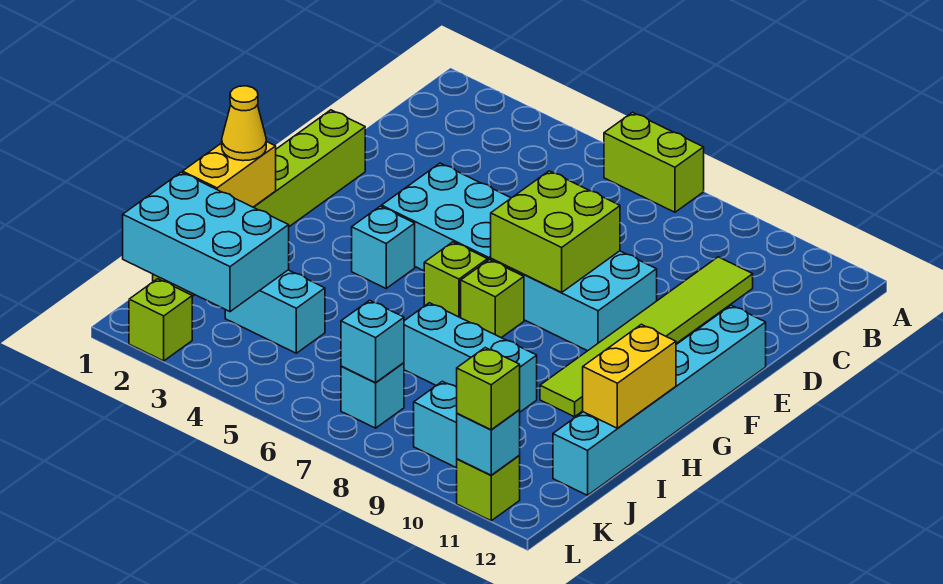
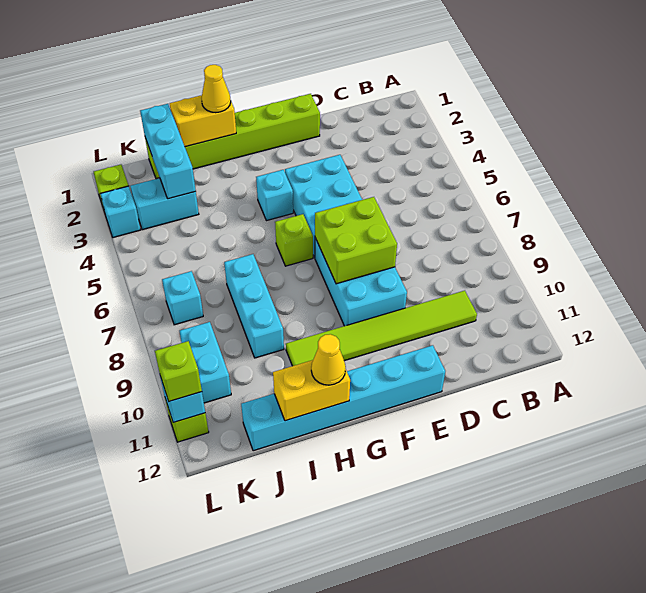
lime 1x2 brick [604,112,704,212] -> none
lime 1x1 brick [461,260,524,338] -> none
none -> yellow 1x1 cone [311,334,346,385]
cyan 2x3 brick [123,172,289,312] -> cyan 1x3 brick [140,104,196,199]
cyan 1x2 brick [225,270,325,353] -> cyan 1x2 brick turned to [130,178,199,230]
cyan 1x1 brick [341,300,404,383] -> cyan 1x1 brick moved to [100,186,141,237]

